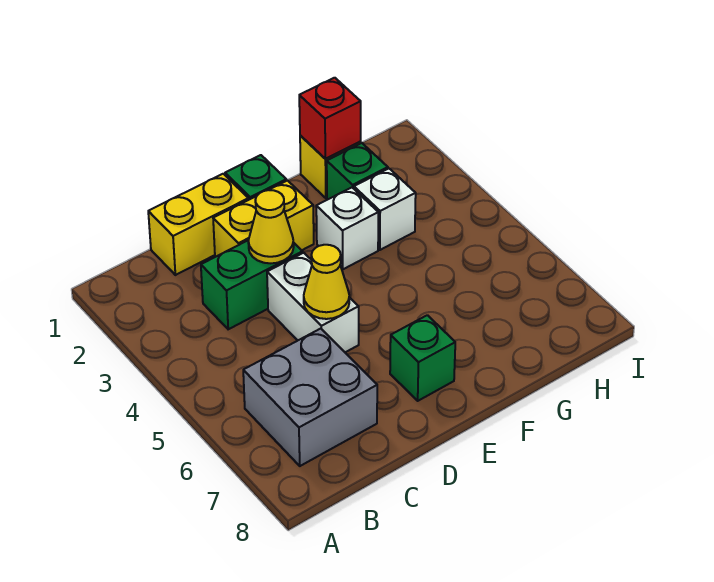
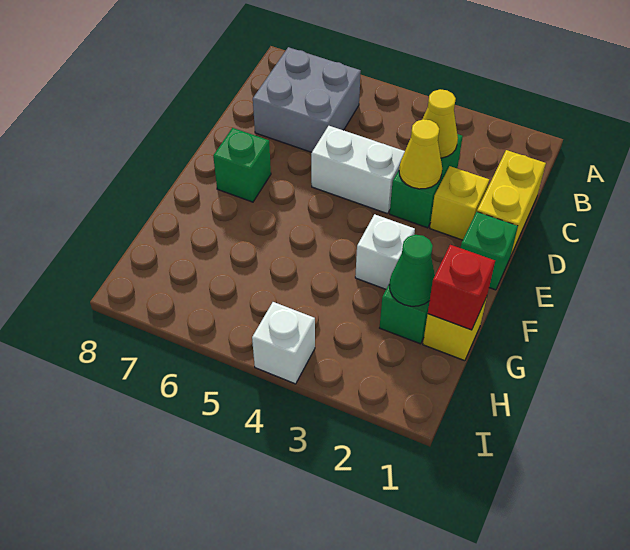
yellow 1x2 brick [213,180,314,257] -> yellow 1x1 brick [430,166,489,240]
yellow 1x1 cone [304,245,349,319] -> yellow 1x1 cone moved to [422,89,458,158]
none -> green 1x1 cone [389,235,435,306]
white 1x1 brick [354,169,416,250] -> white 1x1 brick moved to [252,302,315,384]

